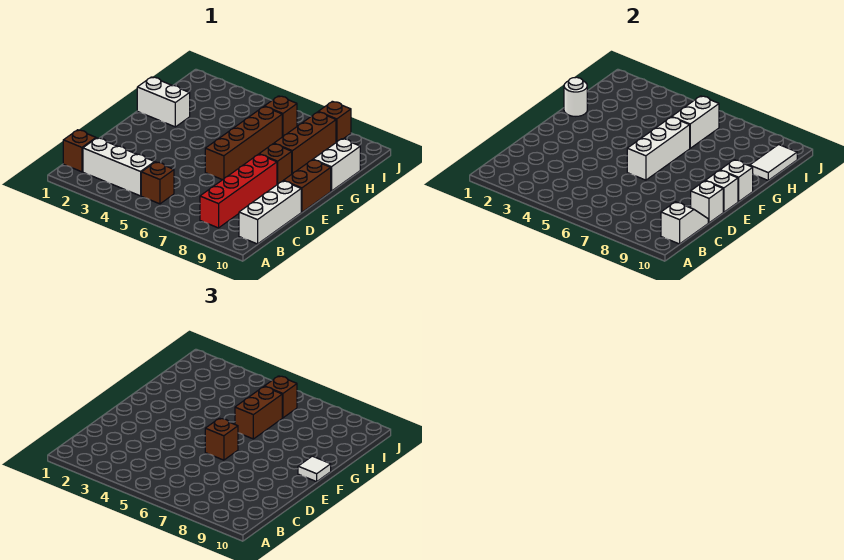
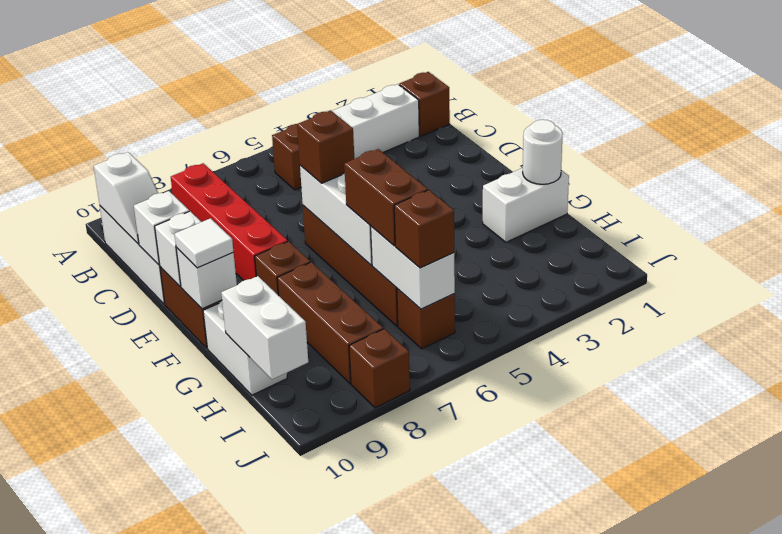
white 1x2 tile [750,144,797,181] -> white 1x2 brick [221,276,308,380]

